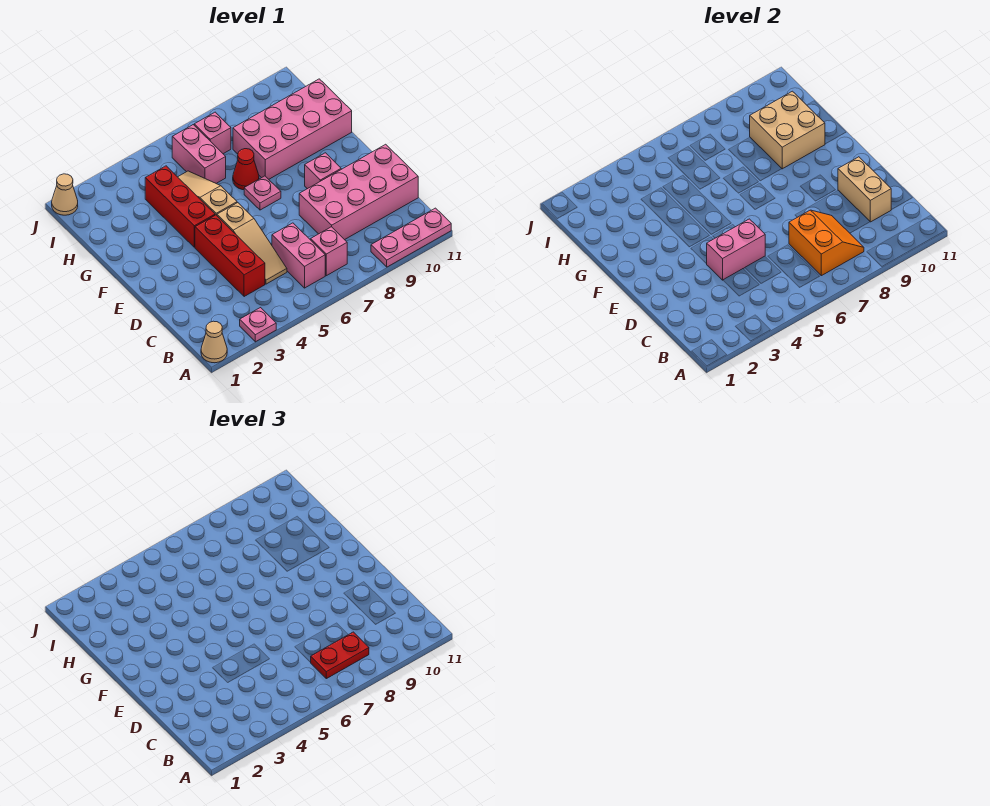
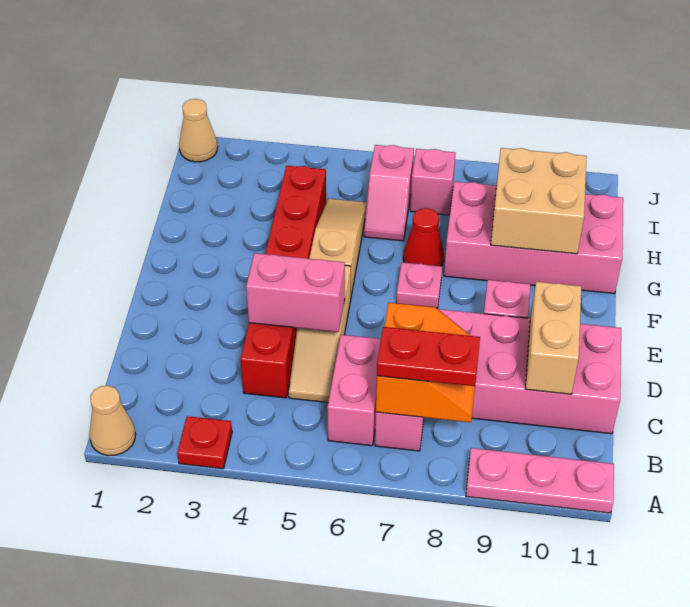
pink 1x1 plate [240,308,276,342] -> red 1x1 plate [177,416,232,469]
pink 1x2 brick [172,125,226,184] -> pink 1x2 slope [364,145,414,241]

